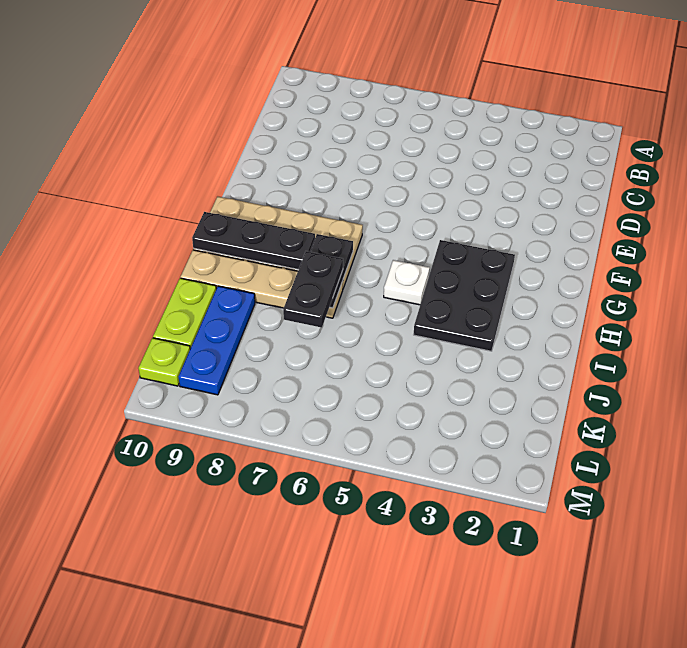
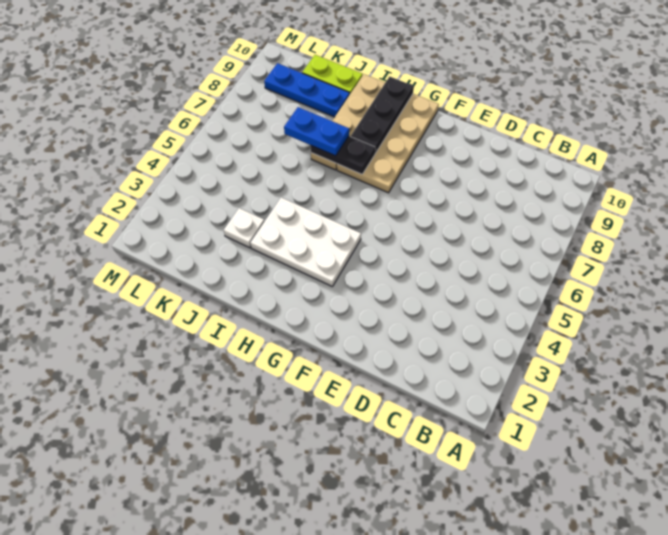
black 2x3 plate [414,240,515,351] -> white 2x3 plate [251,197,361,287]
white 1x1 plate [384,260,430,305] -> white 1x1 plate moved to [224,208,265,248]
black 1x2 plate [283,251,343,328] -> blue 1x2 plate [284,107,349,156]
lime 1x1 plate [138,338,190,386] -> none

